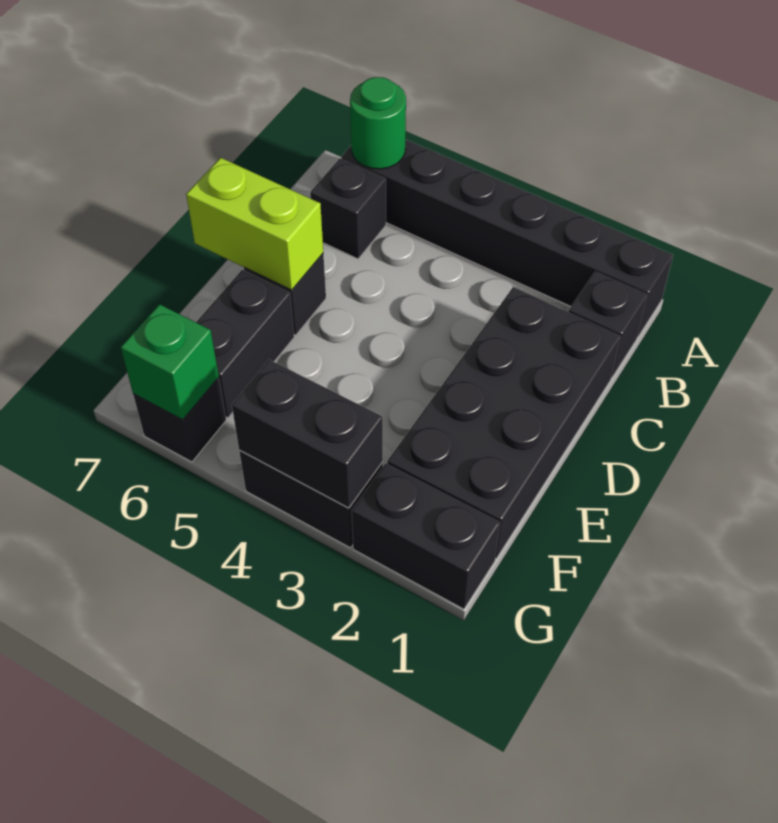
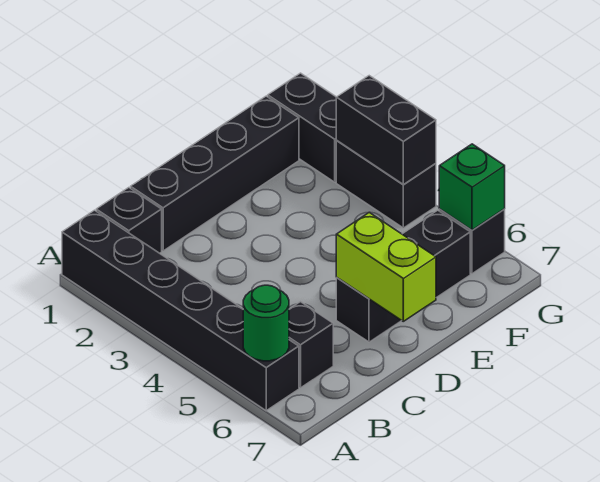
black 2x4 brick [387,287,621,558] -> black 1x4 brick [131,96,299,251]

